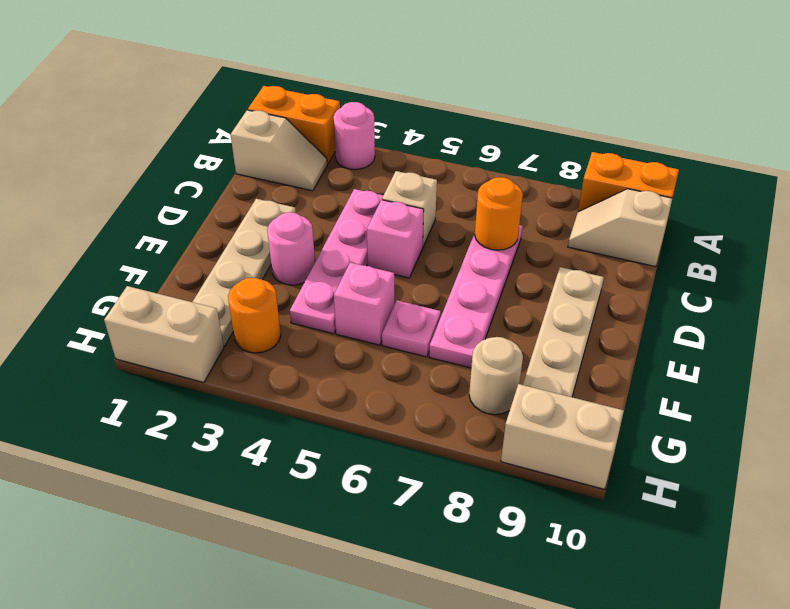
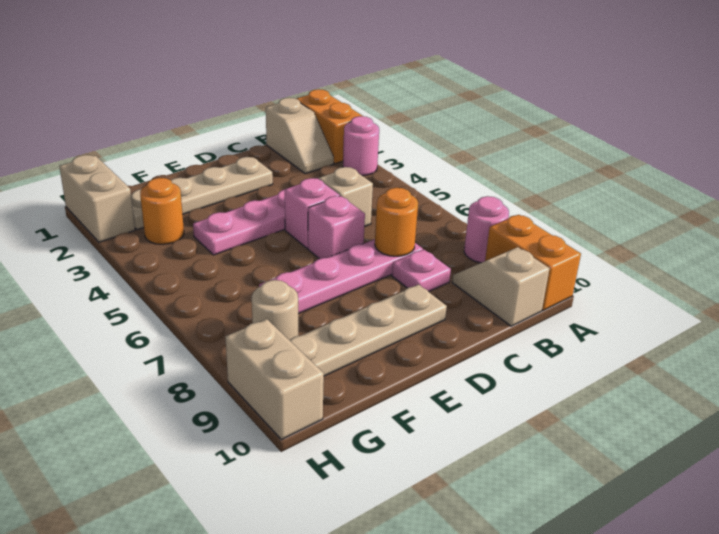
pink 1x1 round brick [267,212,315,285] -> pink 1x1 round brick moved to [464,196,509,263]
pink 1x1 brick [334,263,394,345] -> pink 1x1 brick moved to [308,196,365,259]
pink 1x1 plate [382,301,441,357] -> pink 1x1 plate moved to [392,250,451,292]

